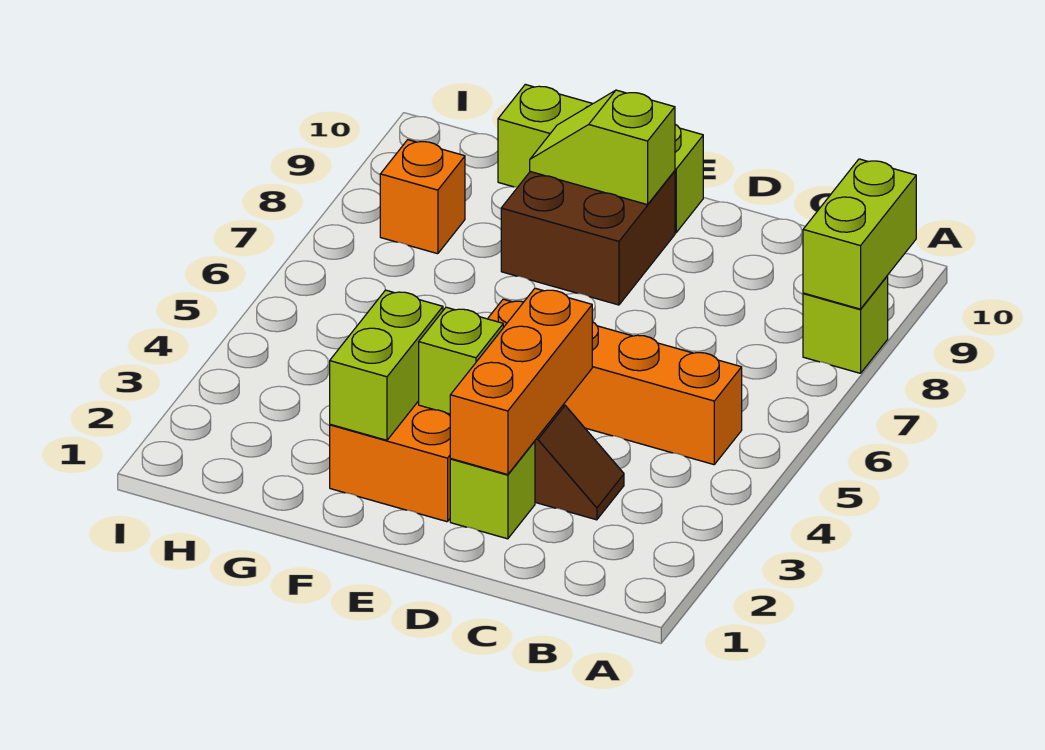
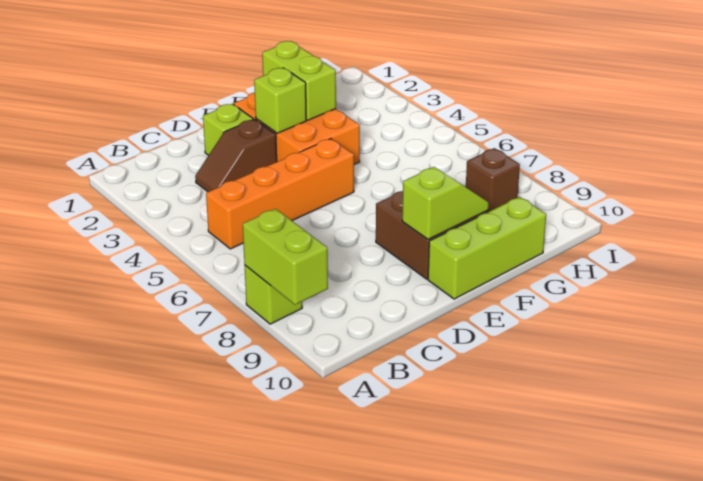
orange 1x3 brick [450,288,592,475] -> none
orange 1x1 brick [380,140,465,254] -> brown 1x1 brick [466,148,520,212]

